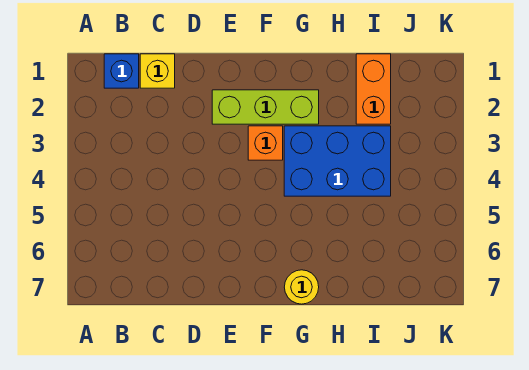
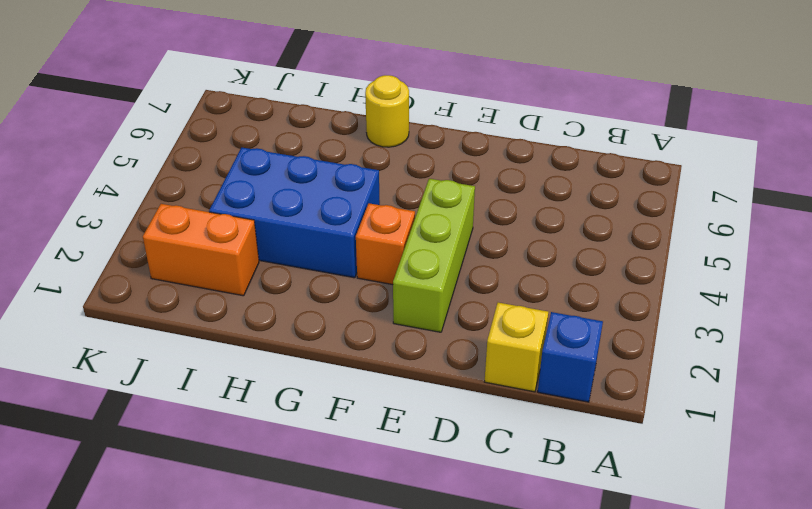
lime 1x3 brick [212,90,319,124] -> lime 1x3 brick turned to [393,179,475,332]
orange 1x2 brick [356,54,391,124] -> orange 1x2 brick turned to [143,204,259,296]

